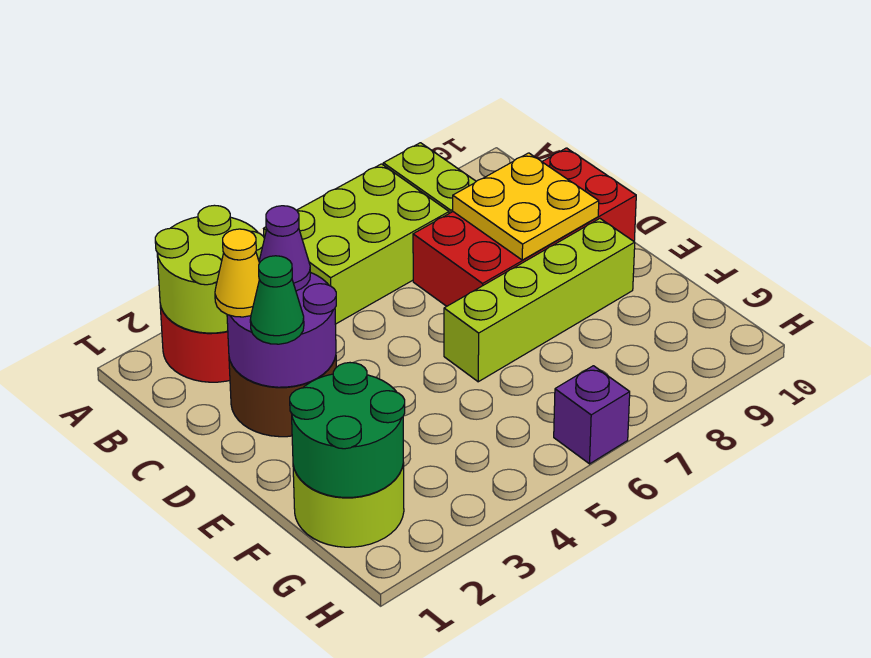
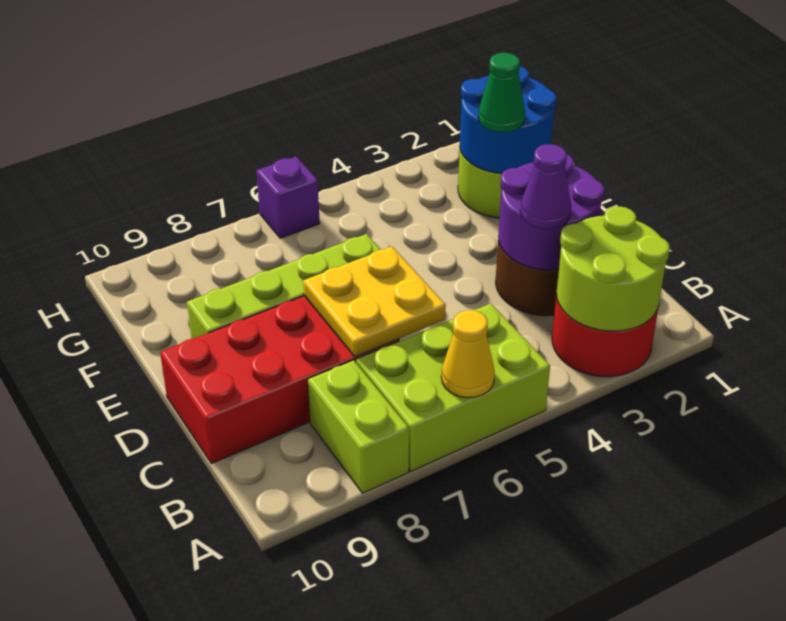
yellow 1x1 cone [215,229,259,317] -> yellow 1x1 cone moved to [441,310,495,398]
yellow 2x2 plate [453,153,599,260] -> yellow 2x2 plate moved to [303,246,446,357]
green 1x1 cone [250,256,304,344] -> green 1x1 cone moved to [478,53,525,132]
green 2x2 round brick [290,363,405,497] -> blue 2x2 round brick [460,66,556,173]

